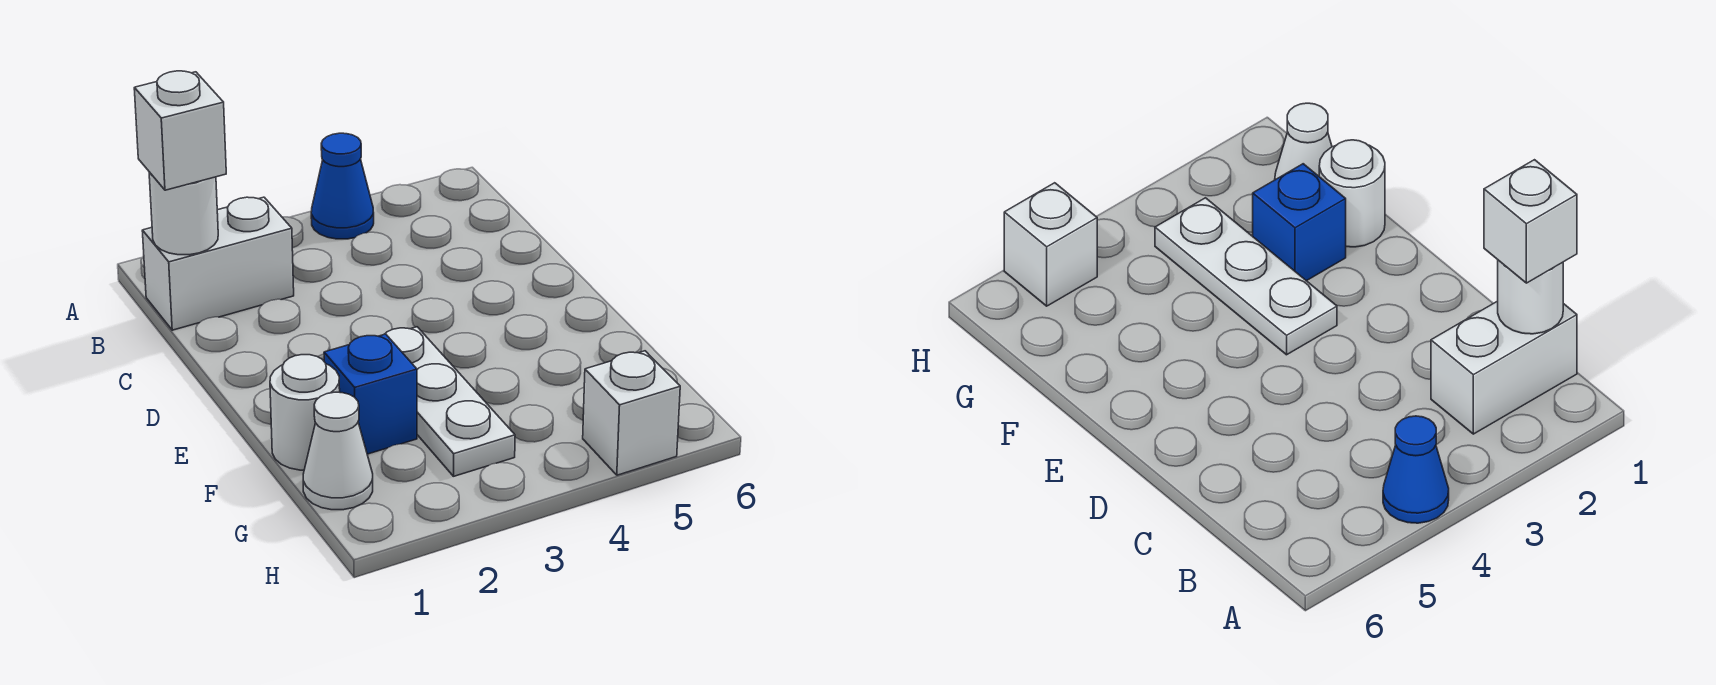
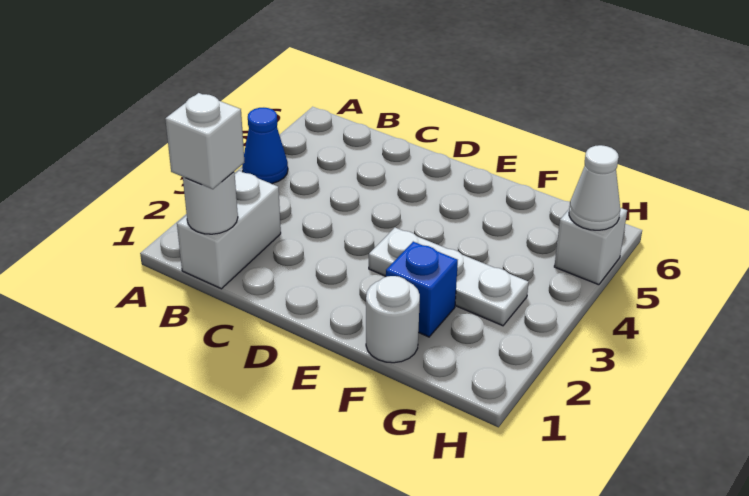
white 1x1 cone [303,392,373,510] -> white 1x1 cone moved to [569,145,620,230]

